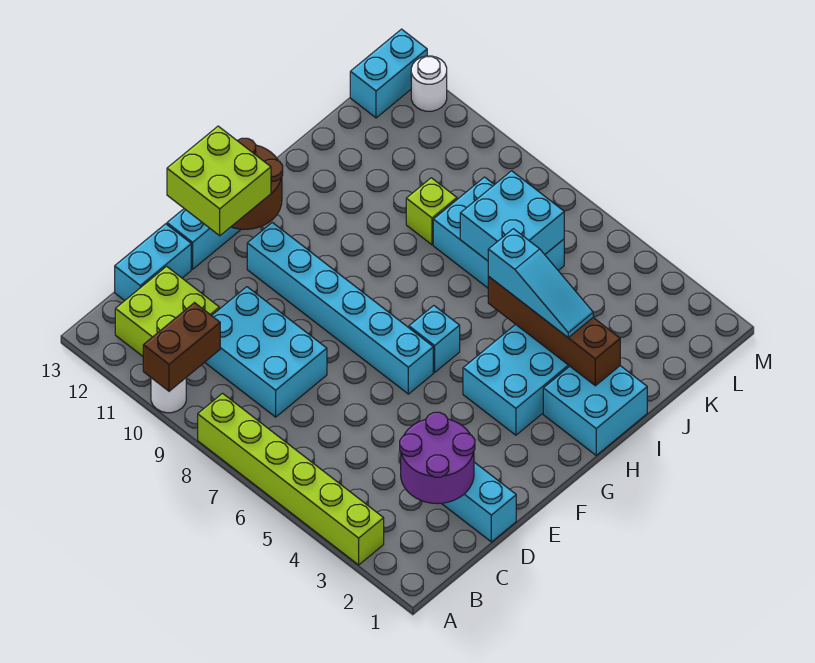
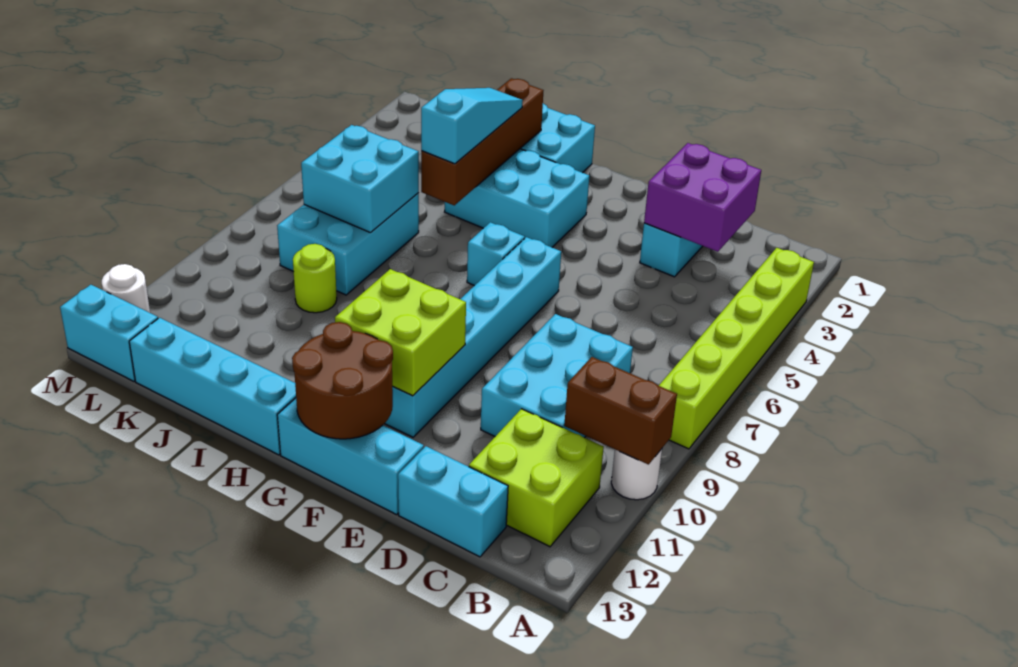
purple 2x2 round brick [400,412,475,504] -> purple 2x2 brick [644,143,761,252]
lime 2x2 brick [167,126,271,236] -> lime 2x2 brick moved to [335,269,466,396]
none -> cyan 1x4 brick [129,318,296,455]
lime 1x1 brick [406,178,457,245] -> lime 1x1 round brick [293,244,337,313]

